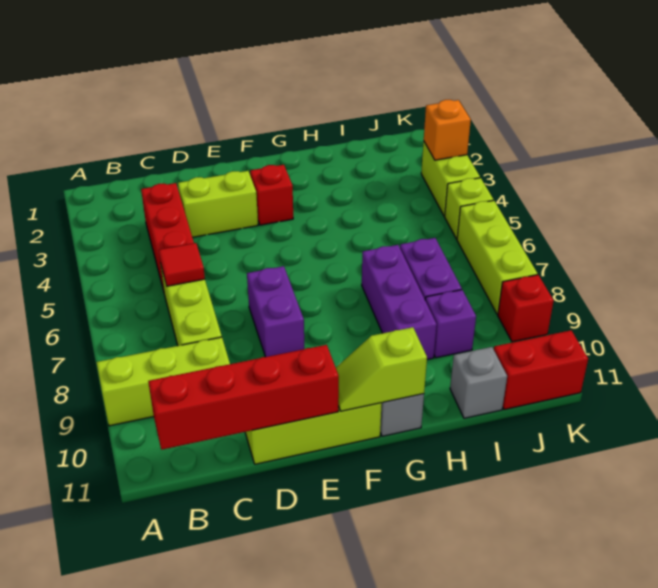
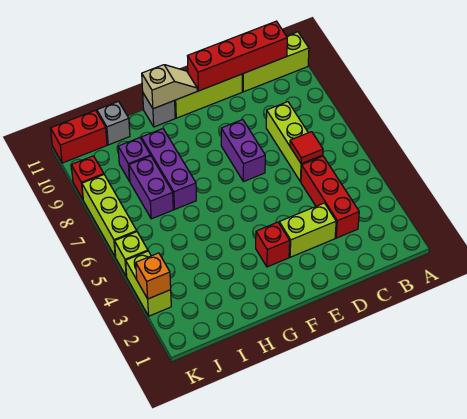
lime 1x3 brick [96,337,230,426] -> lime 1x3 brick moved to [242,32,309,92]
lime 1x2 slope [336,327,427,411] -> tan 1x2 slope [142,65,197,109]

